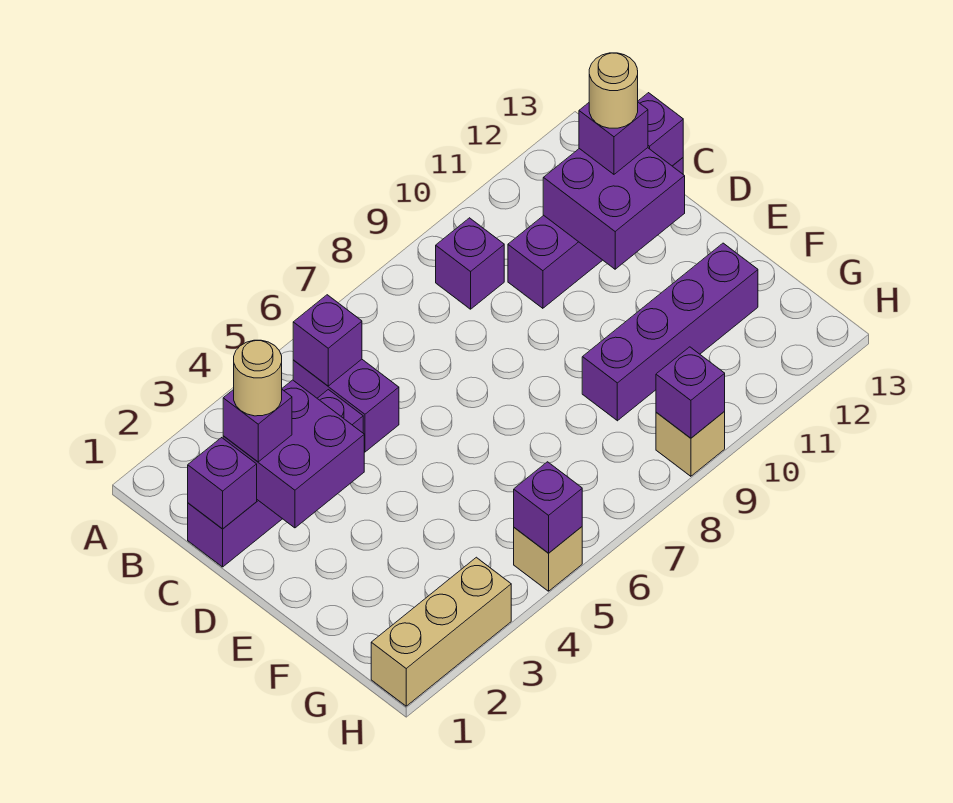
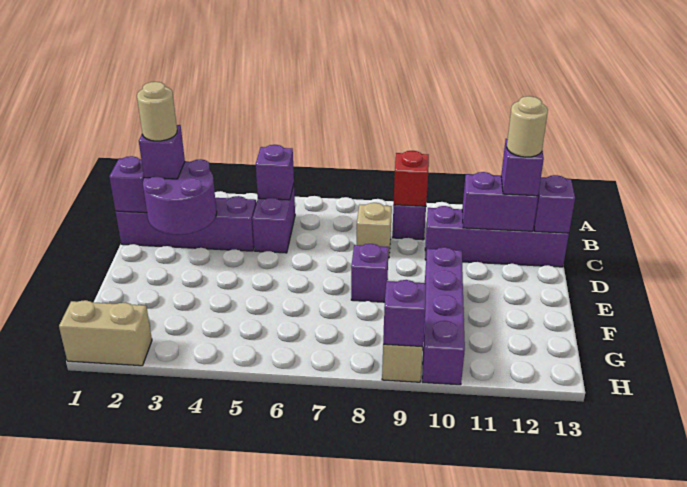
none -> red 1x1 brick [394,151,429,206]
purple 2x2 brick [223,380,364,528] -> purple 2x2 round brick [143,159,217,235]
purple 2x2 brick [543,148,685,269] -> purple 1x2 brick [462,172,538,231]
purple 1x4 brick [582,243,758,421] -> purple 1x4 brick turned to [422,247,465,385]
tan 1x3 brick [371,557,511,706] -> tan 1x2 brick [59,300,152,366]
tan 1x1 brick [514,527,582,591] -> tan 1x1 brick moved to [357,203,392,258]
purple 1x1 brick [514,462,582,553] -> purple 1x1 brick moved to [351,244,389,302]

